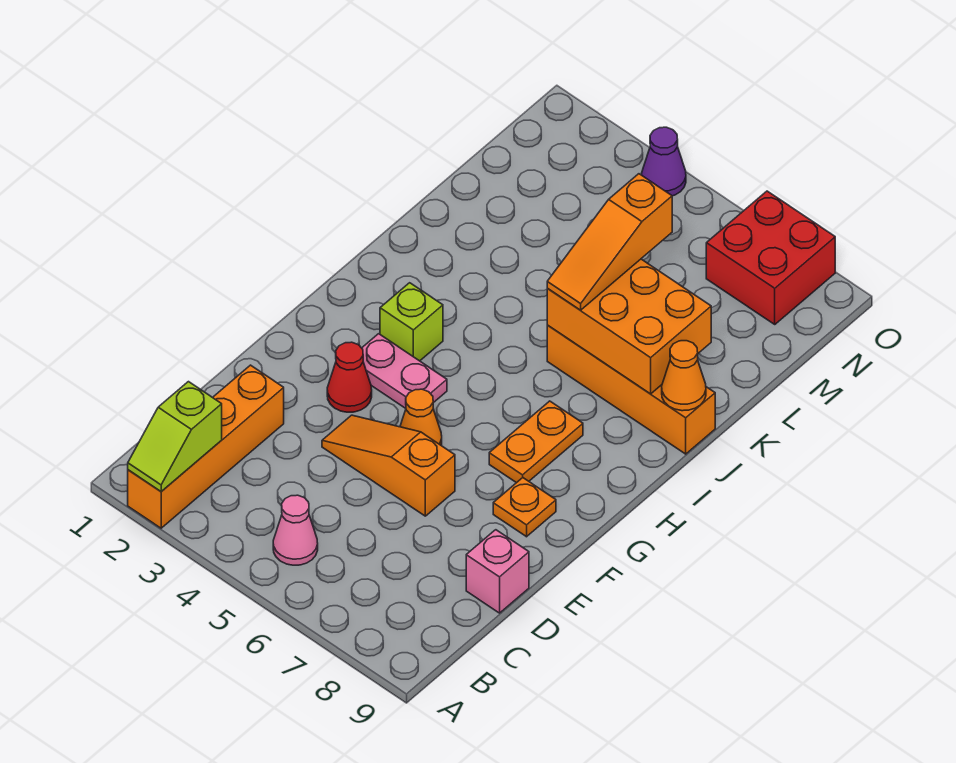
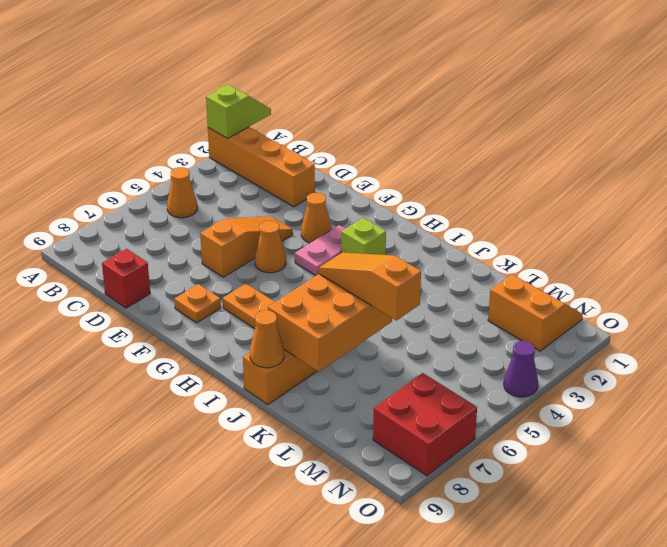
lime 1x2 slope [128,382,222,492] -> lime 1x2 slope turned to [206,85,271,138]
pink 1x1 cone [273,495,318,565] -> orange 1x1 cone [167,167,197,218]
pink 1x1 brick [466,530,529,613] -> red 1x1 brick [102,249,150,308]
red 1x1 cone [327,342,372,412] -> orange 1x1 cone [301,193,332,243]
none -> orange 2x2 slope [488,274,583,351]

